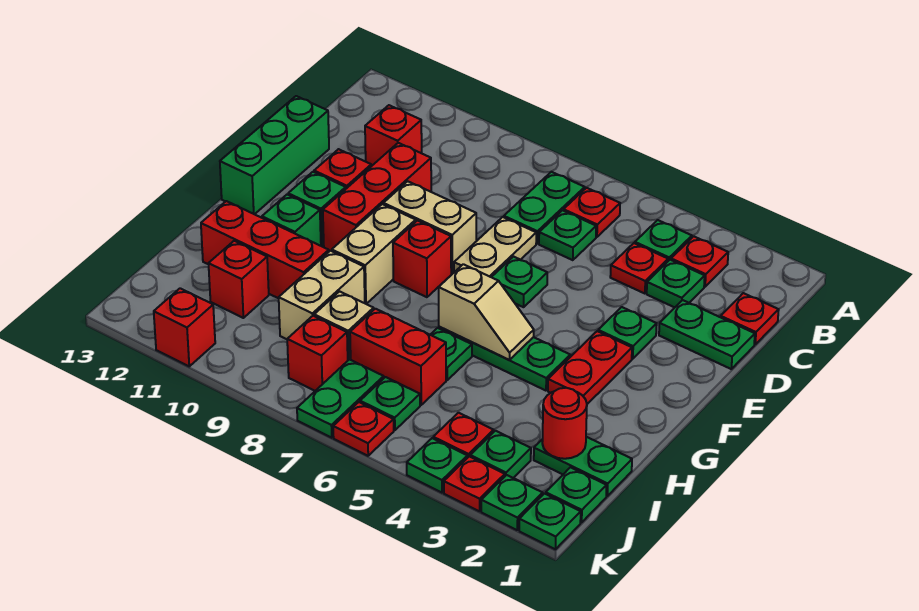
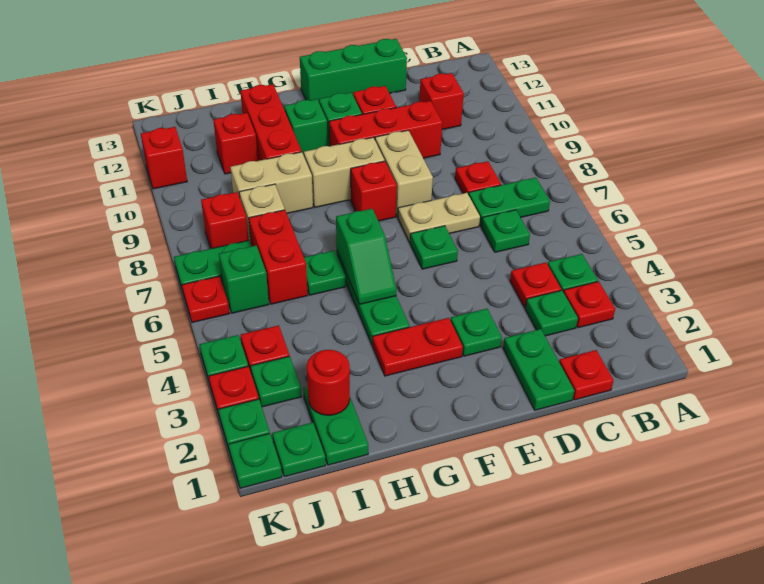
red 1x1 plate [564,188,620,237] -> red 1x1 plate moved to [455,161,501,195]
tan 1x2 slope [439,264,534,360] -> green 1x2 slope [336,209,396,304]
green 1x1 plate [360,377,420,430] -> green 1x1 brick [219,246,269,313]

